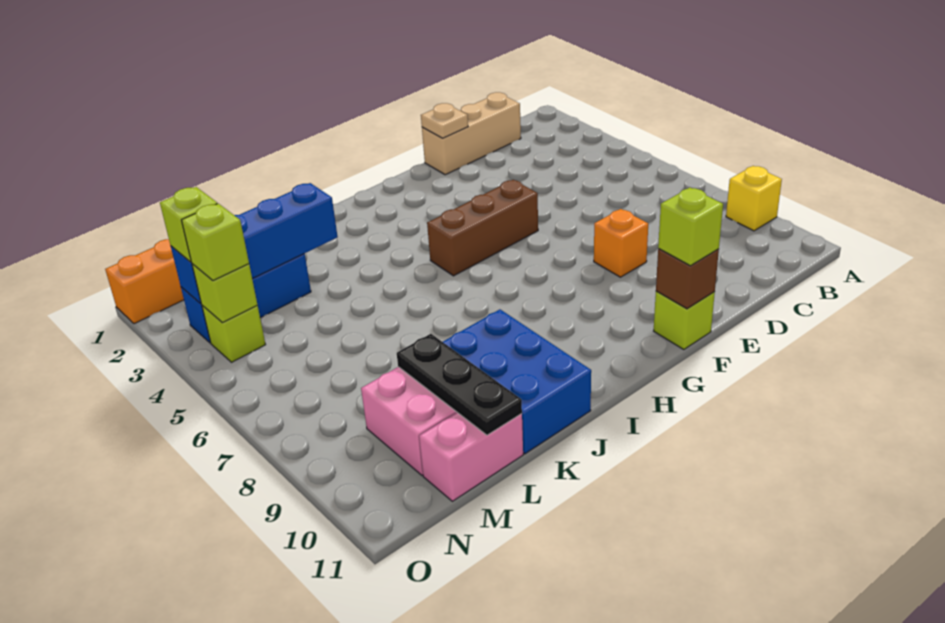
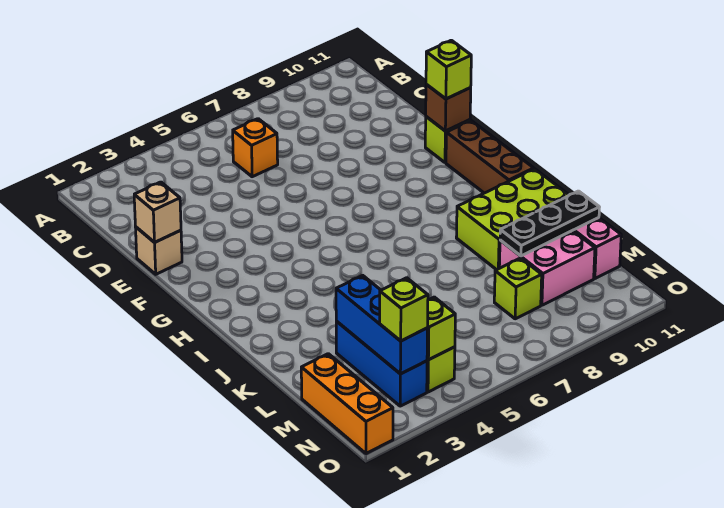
yellow 1x1 brick [726,166,782,231] -> none
tan 1x3 brick [422,92,521,175] -> tan 1x1 brick [136,227,182,274]
tan 1x1 plate [421,103,468,138] -> tan 1x1 brick [134,182,181,242]
orange 1x1 brick [594,209,648,277] -> orange 1x1 brick moved to [233,119,278,177]
brown 1x3 brick [427,180,538,276] -> brown 1x3 brick moved to [446,121,534,193]
blue 2x3 brick [443,309,591,454] -> lime 2x3 brick [456,169,569,270]
blue 1x4 brick [171,183,338,304] -> blue 1x3 brick [336,275,427,374]
lime 1x1 brick [182,204,249,281] -> lime 1x1 brick moved to [494,258,542,319]

